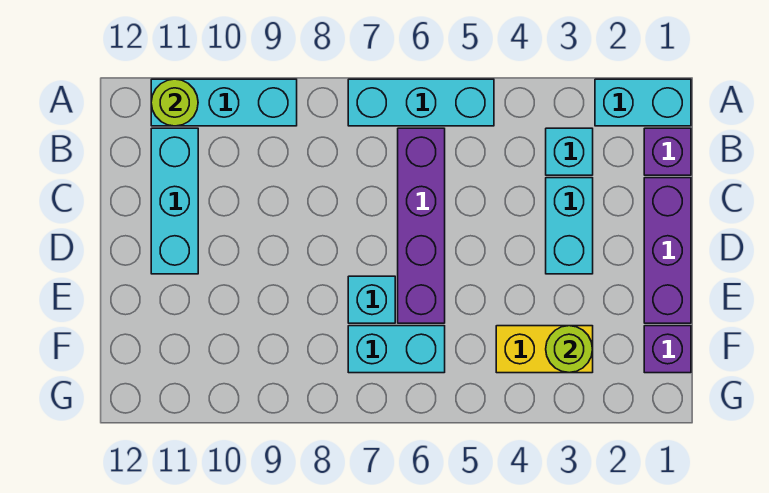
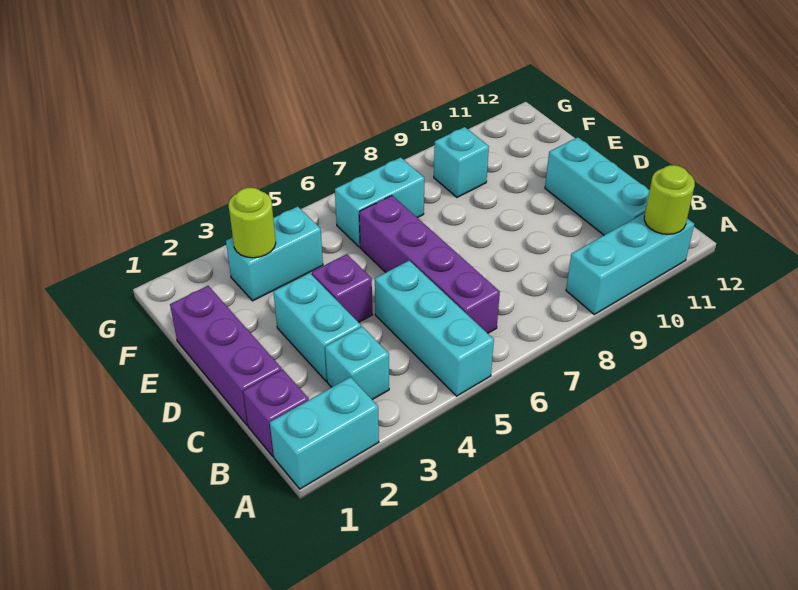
cyan 1x3 brick [348,79,494,126] -> cyan 1x3 brick turned to [375,261,494,396]
cyan 1x1 brick [348,276,395,323] -> cyan 1x1 brick moved to [434,127,489,197]
purple 1x1 brick [644,326,691,373] -> purple 1x1 brick moved to [312,254,372,322]
yellow 1x2 brick [496,326,593,373] -> cyan 1x2 brick [226,206,323,301]

